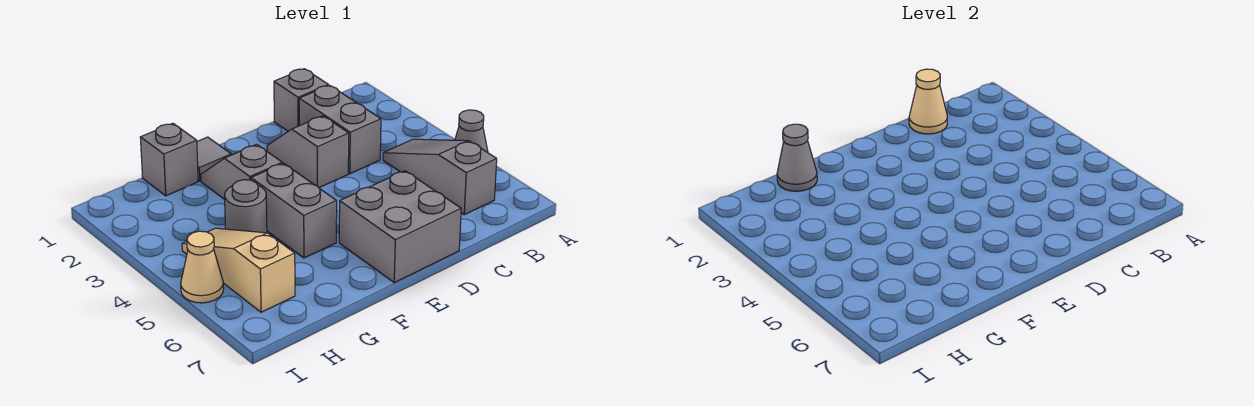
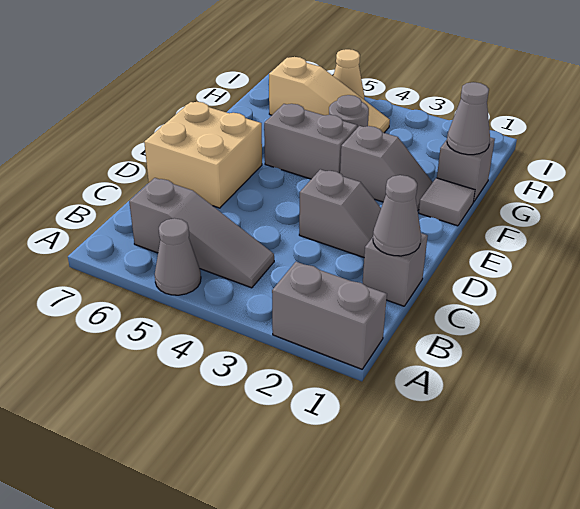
tan 1x1 cone [909,69,947,134] -> grey 1x1 cone [373,175,421,256]
grey 1x2 brick [299,85,381,174] -> grey 1x2 brick moved to [272,262,387,369]
grey 2x2 brick [339,171,461,283] -> tan 2x2 brick [144,102,262,208]

